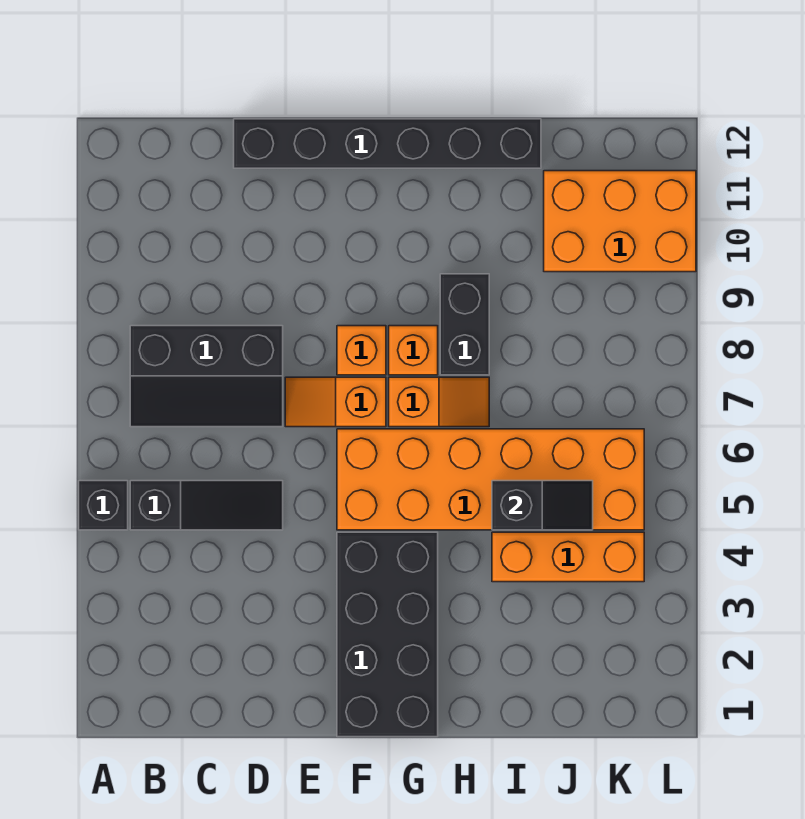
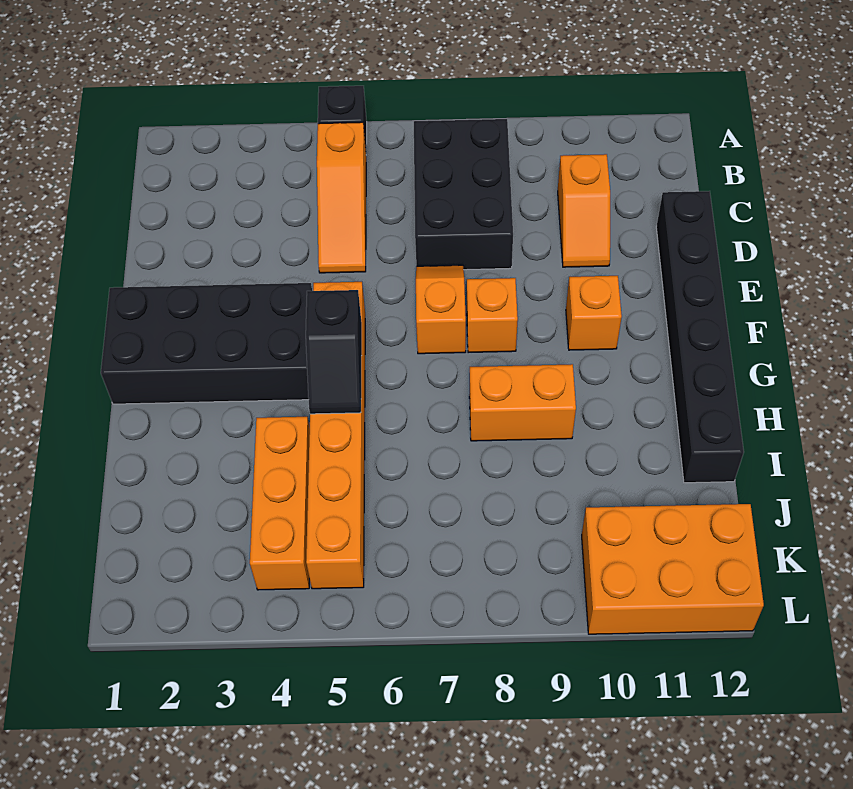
black 1x3 slope [130,481,283,530] -> orange 1x3 slope [317,122,366,273]
black 2x3 slope [130,326,283,427] -> black 2x3 brick [414,119,513,270]
orange 2x6 brick [337,429,644,530] -> orange 1x6 brick [306,282,365,589]
orange 1x2 slope [389,377,489,427] -> orange 1x2 slope moved to [558,154,610,267]
orange 1x1 brick [389,326,438,375] -> orange 1x1 brick moved to [566,276,622,350]
black 1x2 brick [440,274,489,375] -> orange 1x2 brick [469,364,576,441]
black 1x2 slope [492,481,593,530] -> black 1x2 slope moved to [306,290,362,414]
orange 2x3 brick [544,171,696,272] -> orange 2x3 brick turned to [582,504,764,634]

